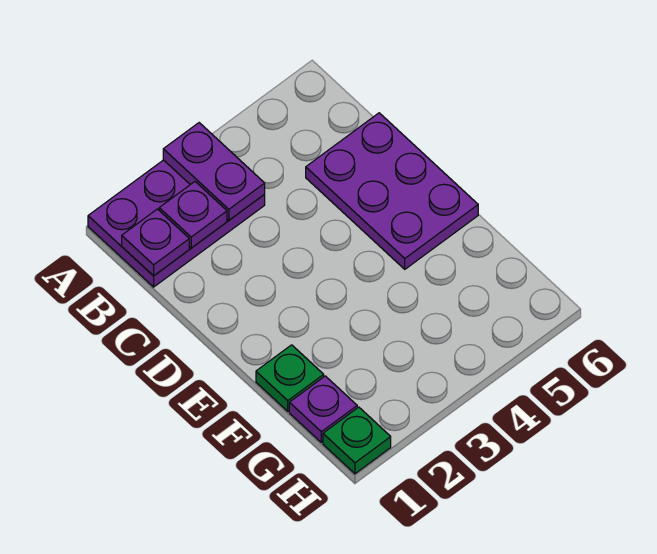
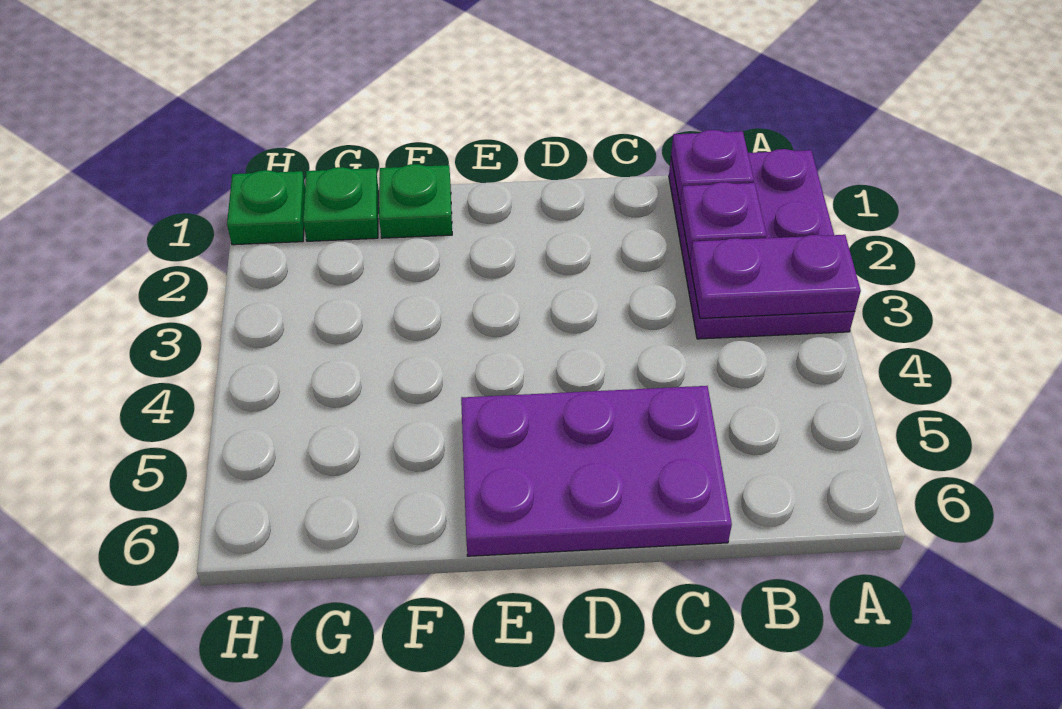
purple 1x1 plate [289,376,357,443] -> green 1x1 plate [303,167,378,241]

